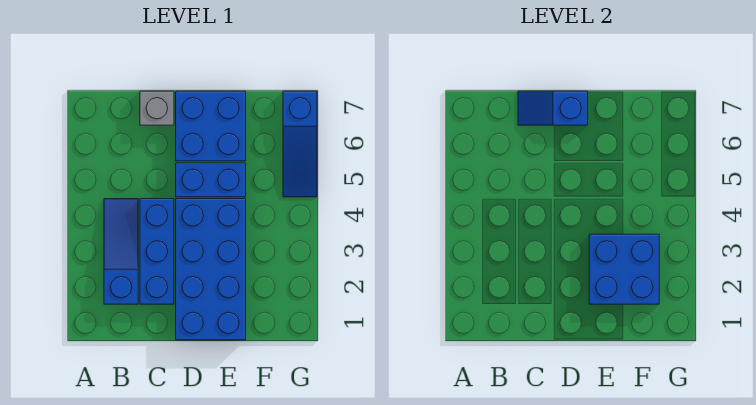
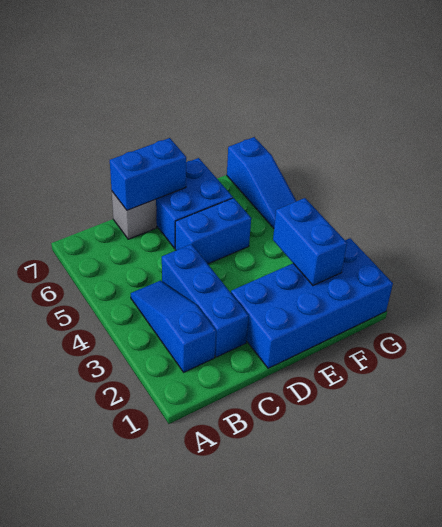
blue 1x2 slope [518,91,588,125] -> blue 1x2 brick [110,138,186,210]
blue 2x4 brick [176,199,246,340] -> blue 2x4 brick turned to [231,238,393,368]
blue 2x2 brick [589,234,659,304] -> blue 1x2 brick [273,198,347,286]

